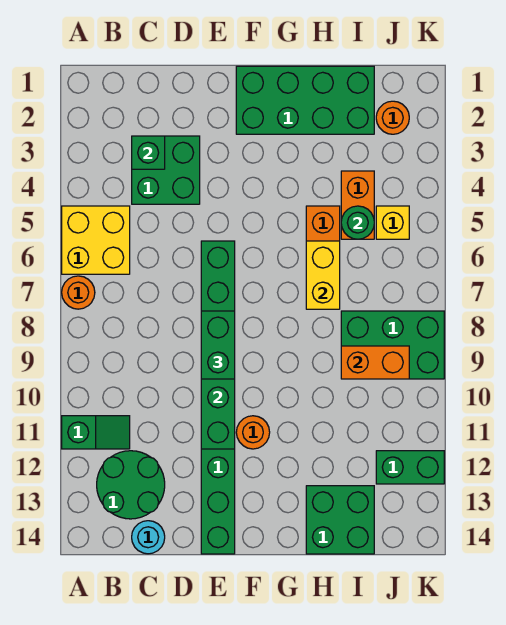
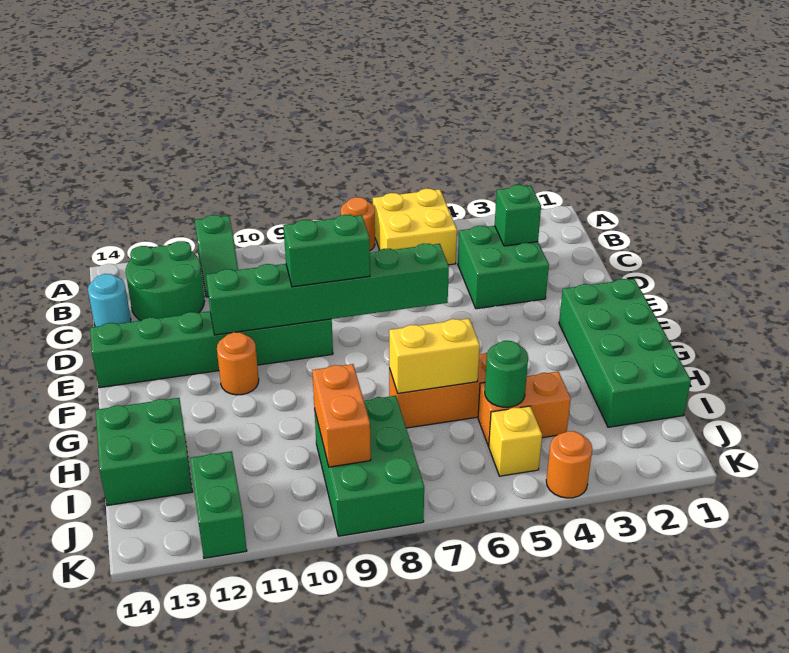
orange 1x1 round brick [376,101,409,134] -> orange 1x1 round brick moved to [546,431,592,498]

